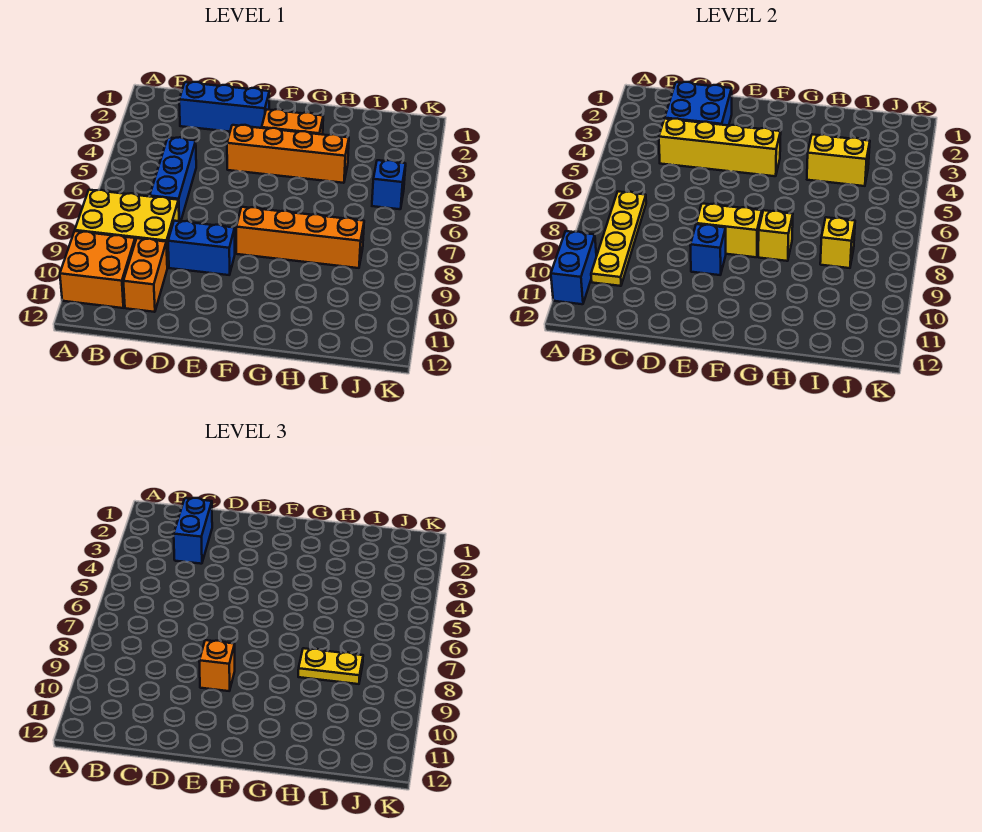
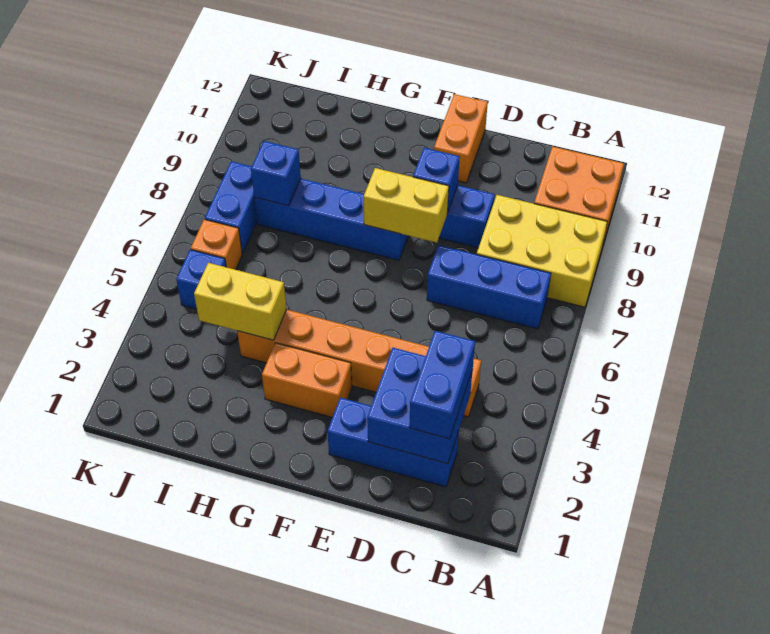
blue 1x2 brick [551,231,596,304] -> blue 1x2 brick moved to [205,161,257,253]
yellow 1x4 plate [591,192,646,286] -> none
yellow 1x4 brick [659,119,781,176] -> none
blue 1x3 brick [150,137,196,221] -> blue 1x3 brick turned to [427,245,551,329]
orange 1x2 brick [123,238,167,312] -> orange 1x2 brick moved to [434,94,488,183]
orange 1x4 brick [227,125,349,183] -> orange 1x6 brick [237,310,481,417]
orange 1x1 brick [199,640,235,691] -> orange 1x1 brick moved to [191,219,242,270]
orange 1x4 brick [236,207,364,268] -> blue 1x4 brick [254,179,408,260]
yellow 1x1 brick [758,210,793,261] -> none
yellow 1x2 plate [298,648,363,684] -> none
yellow 1x1 brick [820,217,855,268] -> blue 1x1 brick [251,141,301,206]

